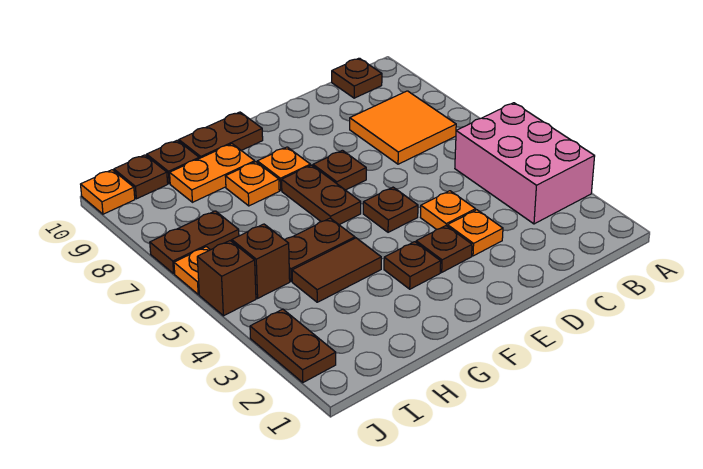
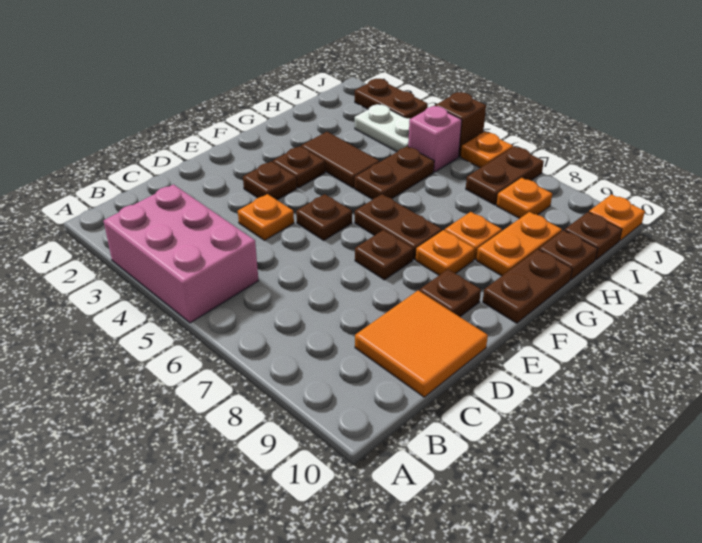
orange 2x2 tile [350,91,456,164] -> orange 2x2 tile moved to [355,291,488,397]
brown 1x1 plate [332,58,382,98] -> brown 1x1 plate moved to [419,269,481,317]
orange 1x1 plate [448,210,503,256] -> orange 1x1 plate moved to [496,178,552,219]
brown 1x2 tile [292,238,381,302] -> brown 1x2 tile turned to [301,132,379,188]
none -> white 1x2 plate [355,104,410,152]
brown 1x1 brick [232,224,290,298] -> pink 1x1 brick [408,106,462,172]

